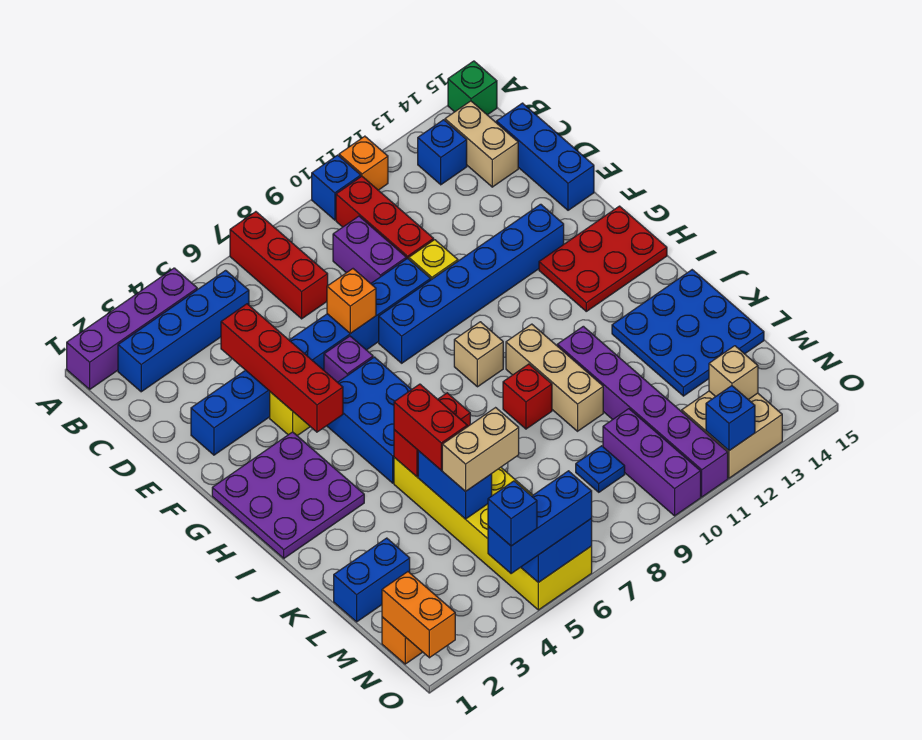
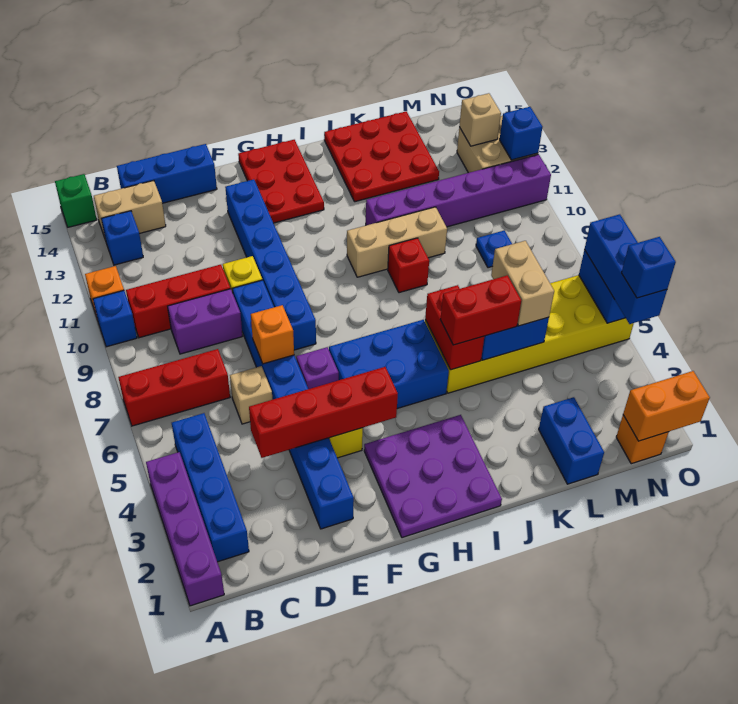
tan 1x1 brick [454,322,503,387] -> tan 1x1 brick moved to [230,366,272,424]
blue 3x3 plate [612,270,764,396] -> red 3x3 plate [324,112,439,202]
purple 1x3 brick [603,409,701,516] -> none

